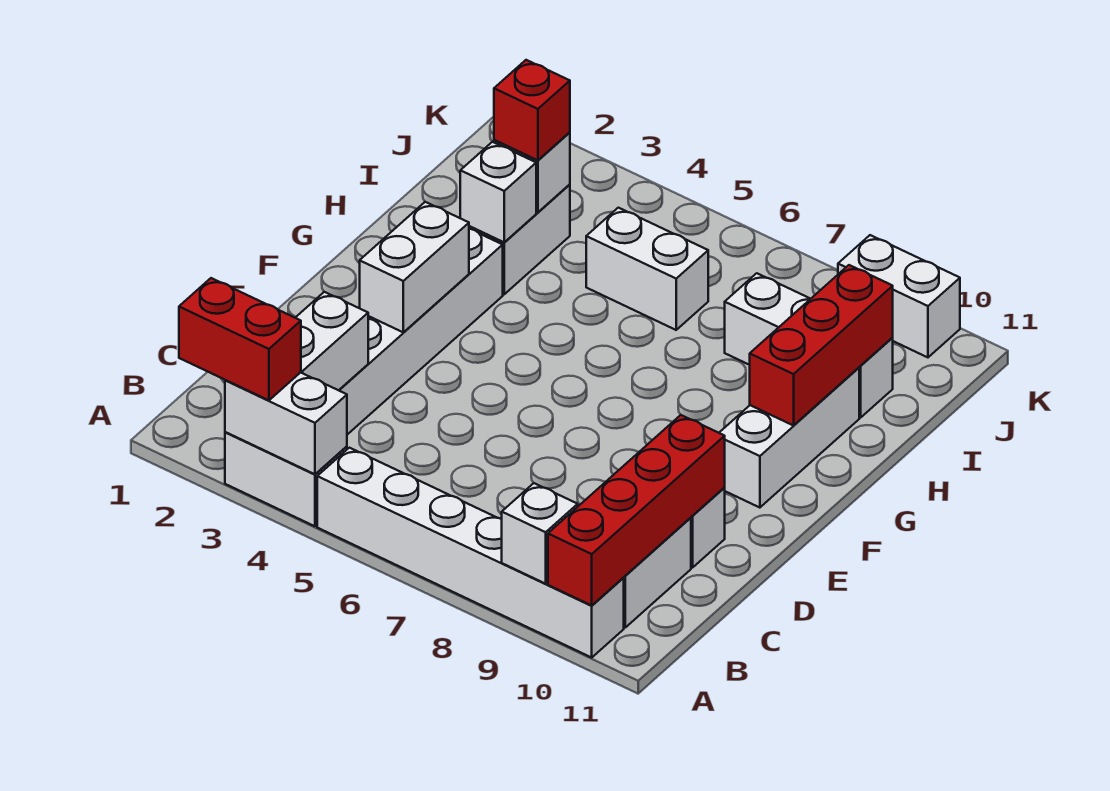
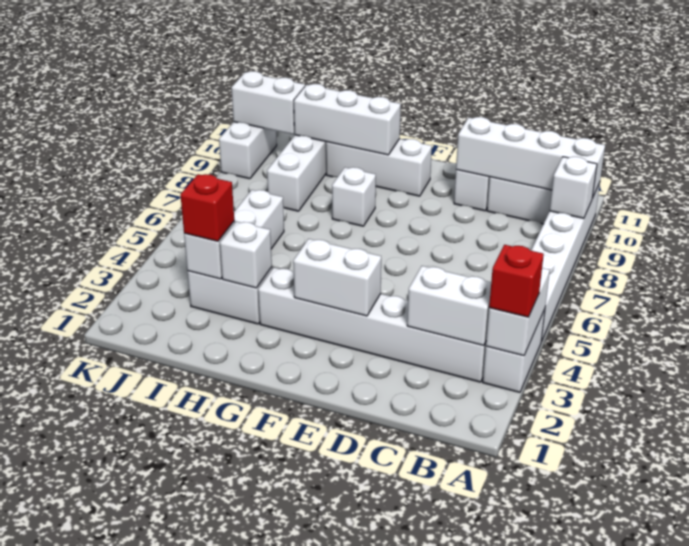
red 1x2 brick [179,278,301,400] -> red 1x1 brick [489,245,544,317]
red 1x4 brick [548,415,725,605] -> white 1x4 brick [456,117,605,198]
none -> white 1x1 brick [332,167,376,226]
red 1x3 brick [750,265,893,426] -> white 1x3 brick [294,84,401,155]
none -> white 1x2 brick [231,71,305,134]

